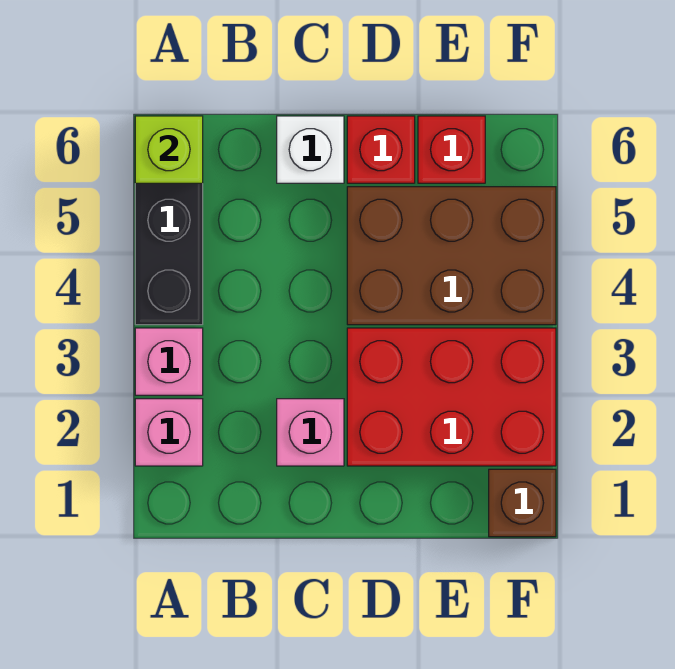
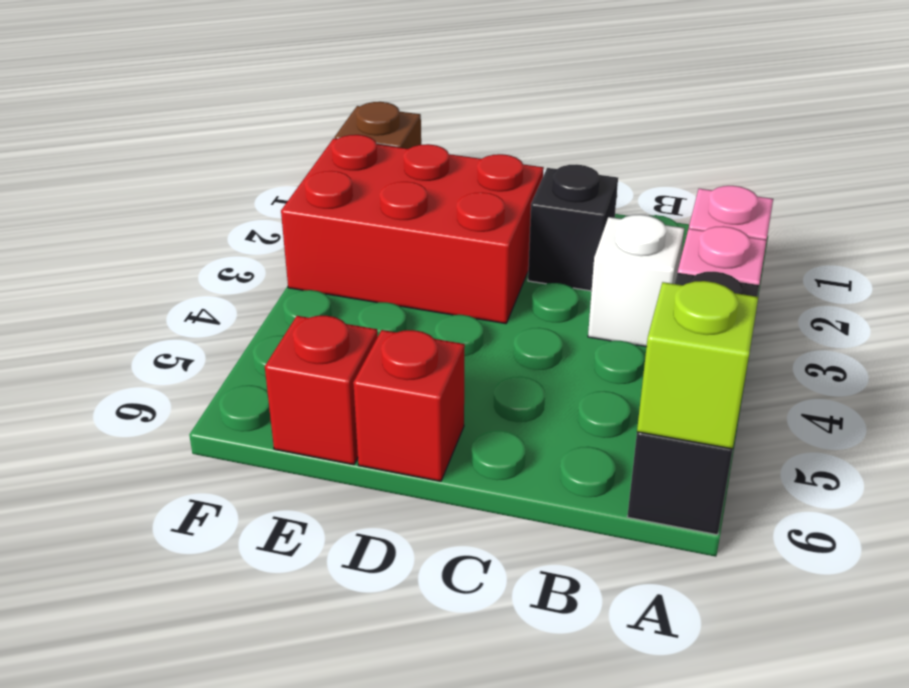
pink 1x1 brick [277,399,344,466] -> black 1x1 brick [528,164,618,291]
white 1x1 brick [277,116,344,183] -> white 1x1 brick moved to [588,215,684,347]
brown 2x3 brick [347,187,556,325] -> none

